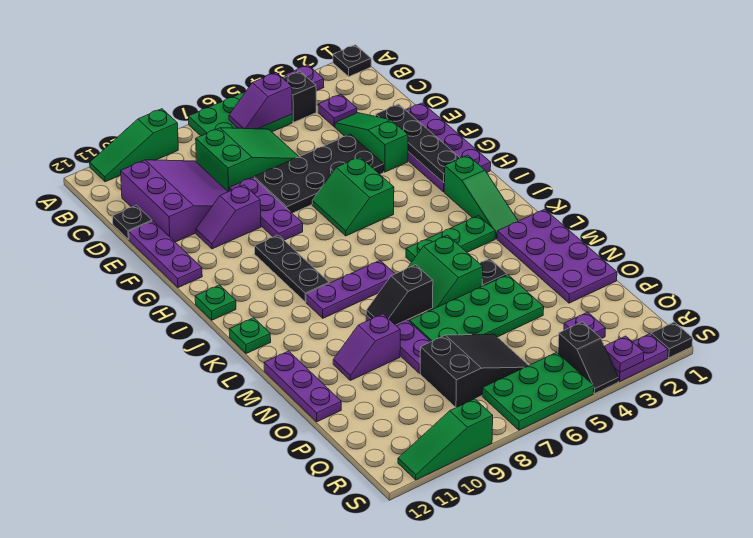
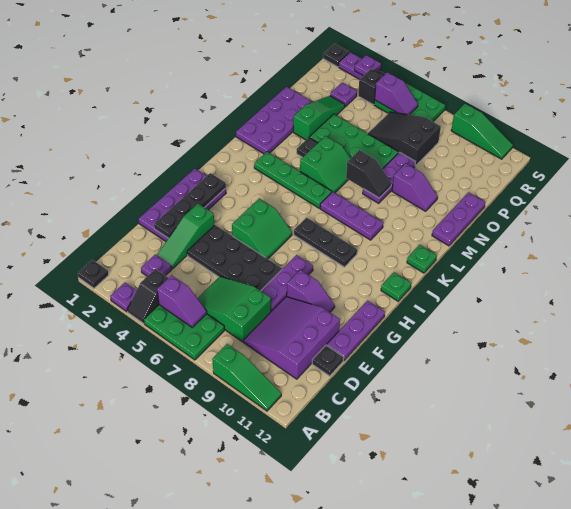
black 1x3 plate [255,235,329,302] -> black 1x3 plate turned to [294,218,357,267]
green 1x3 slope [444,155,518,239] -> green 1x3 slope moved to [293,96,345,140]
green 1x3 plate [406,216,495,262] -> green 1x4 plate [254,152,332,208]
none -> purple 1x2 slope [375,72,418,115]

